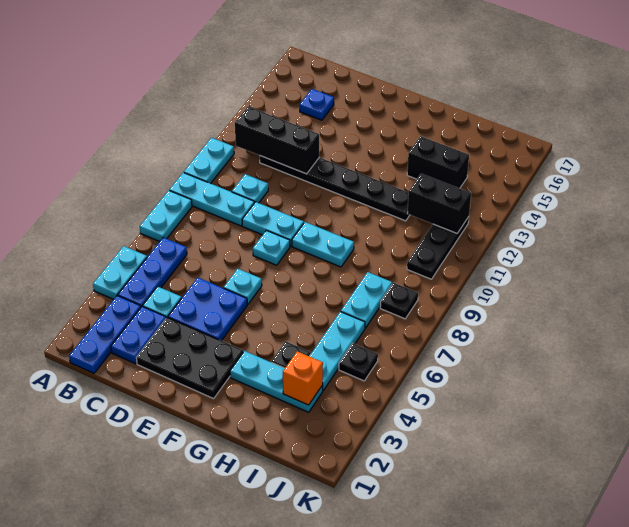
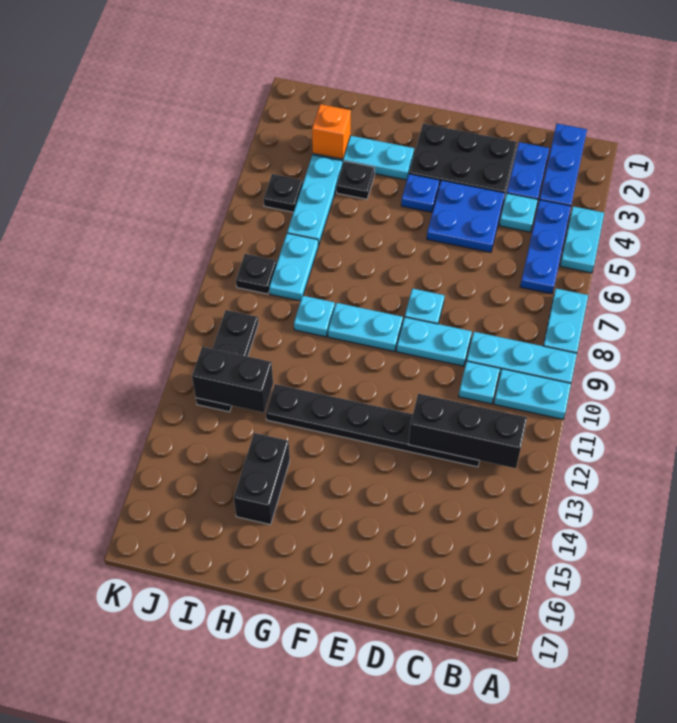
cyan 1x2 plate [184,138,234,184] -> cyan 1x2 plate turned to [494,369,571,419]
blue 1x1 plate [299,89,334,120] -> blue 1x1 plate moved to [401,174,439,212]
cyan 1x1 plate [224,269,262,304] -> cyan 1x1 plate moved to [294,296,335,337]
black 1x2 brick [407,136,469,188] -> black 1x2 brick turned to [234,433,290,525]

